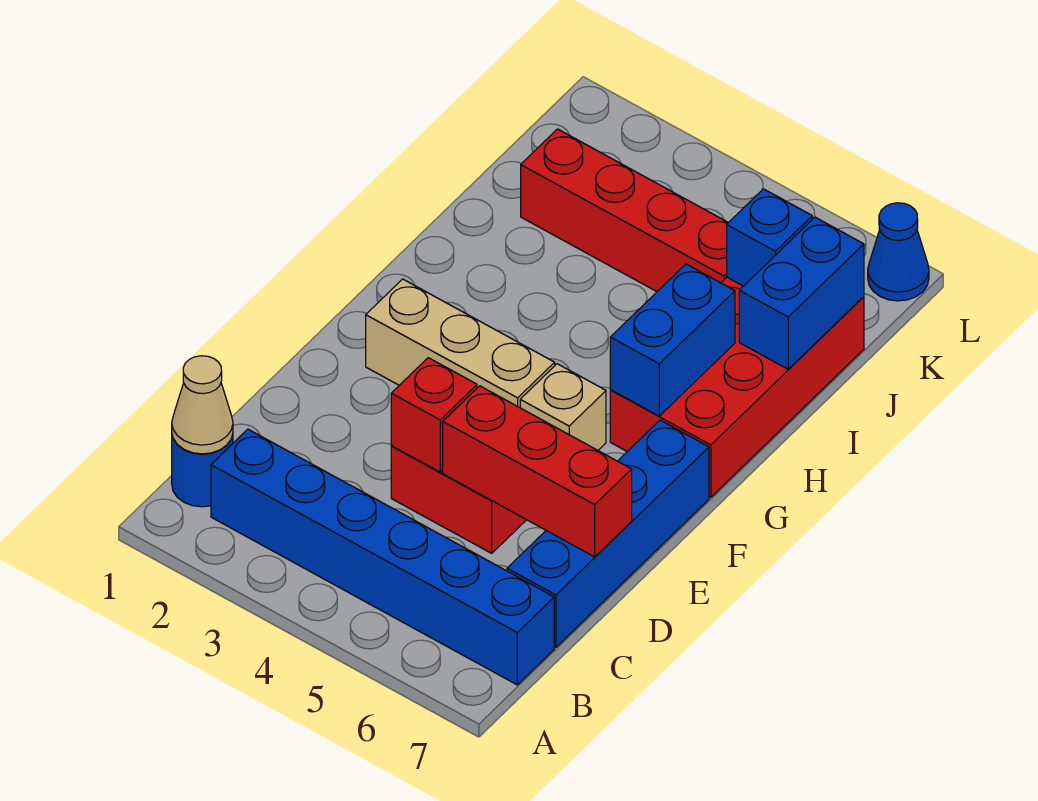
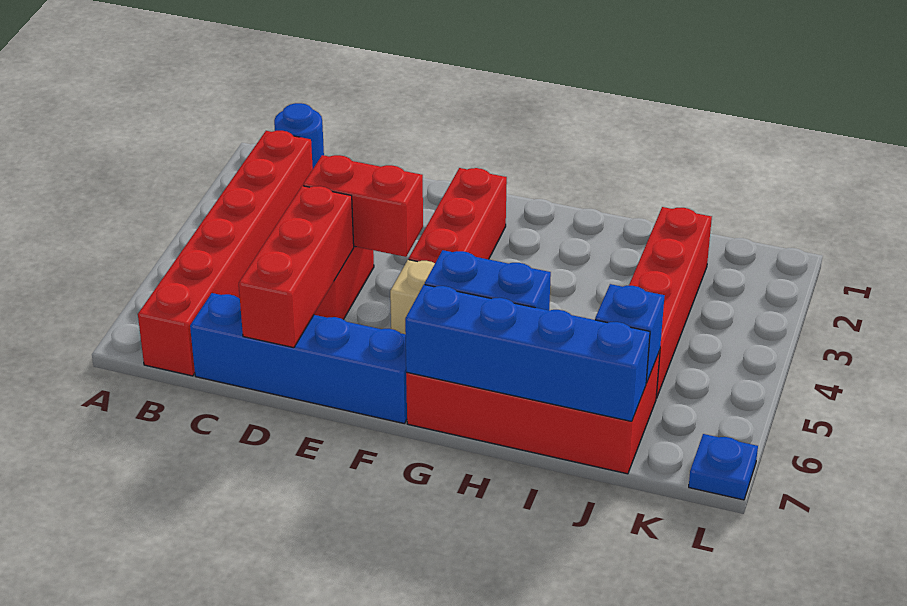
tan 1x1 cone [172,356,233,454] -> none
blue 1x6 brick [211,429,554,685] -> red 1x6 brick [138,131,313,376]
red 1x1 brick [391,358,477,472] -> red 1x2 brick [303,155,423,257]
tan 1x3 brick [366,279,555,408] -> red 1x3 brick [409,168,507,263]
blue 1x2 brick [739,217,864,369] -> blue 1x4 brick [405,285,650,421]
blue 1x1 cone [868,203,929,301] -> blue 1x1 plate [689,434,758,500]

